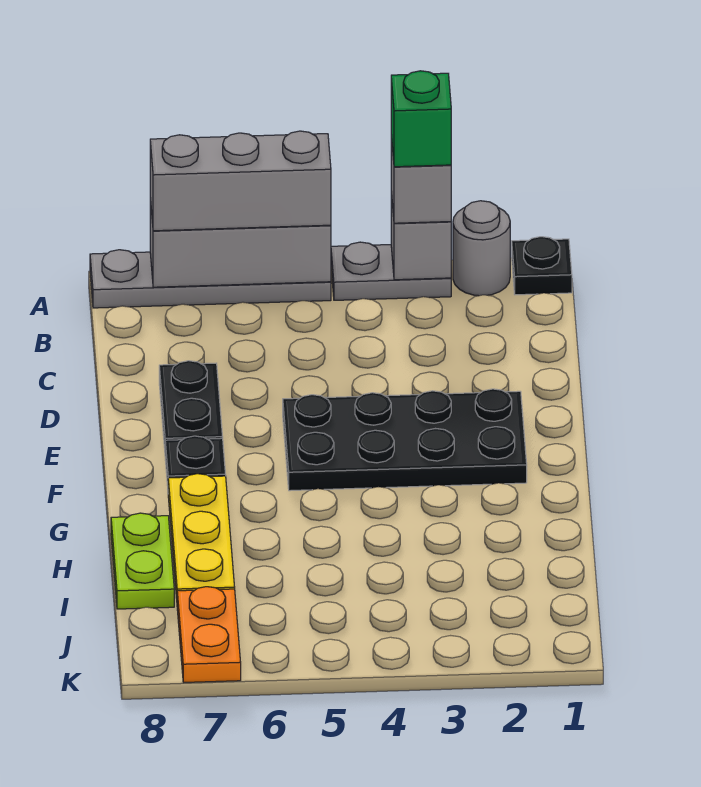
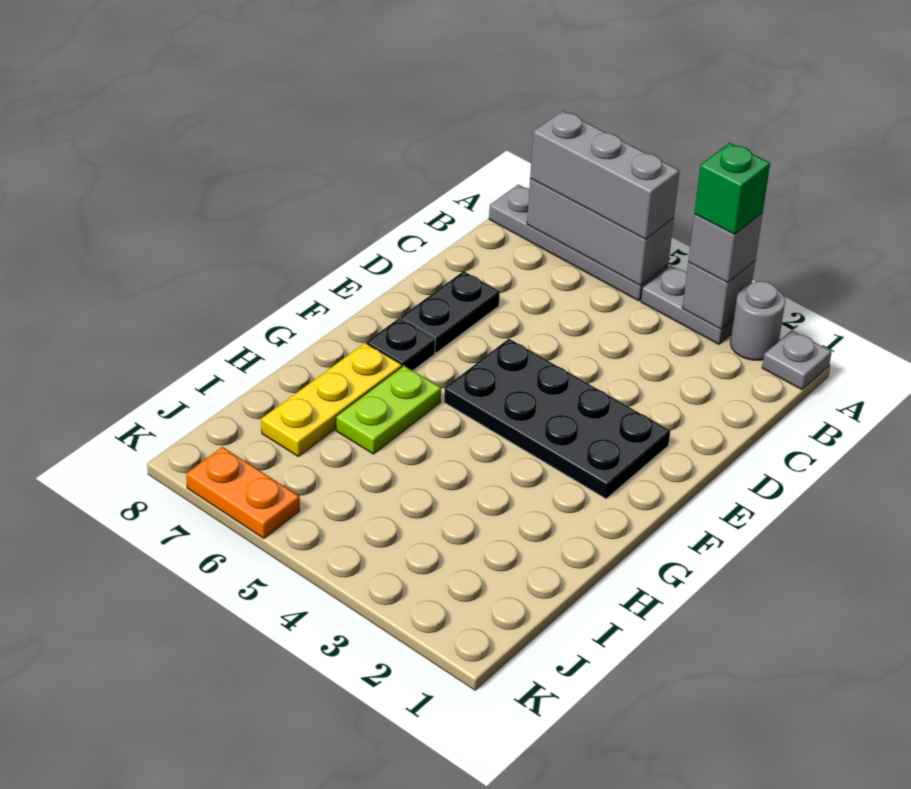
black 1x1 plate [512,237,572,295] -> grey 1x1 plate [762,330,832,390]
lime 1x2 plate [111,513,174,609] -> lime 1x2 plate moved to [336,366,441,454]
orange 1x2 plate [177,587,241,682] -> orange 1x2 plate turned to [186,447,300,538]

